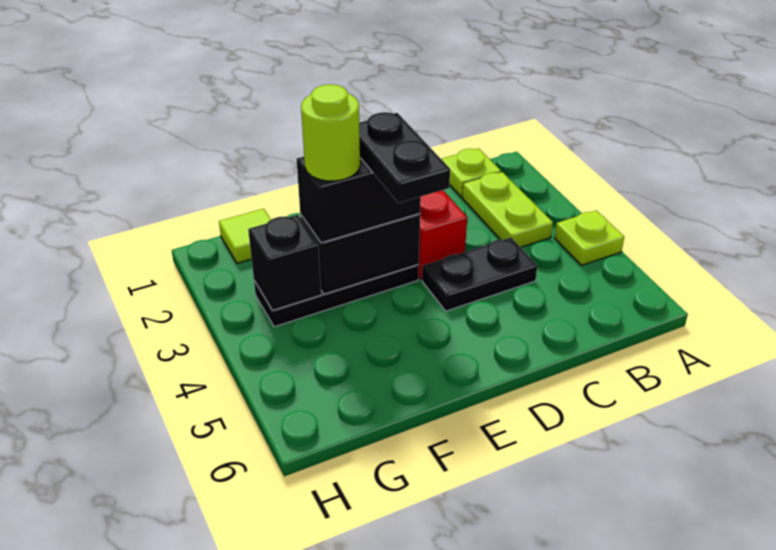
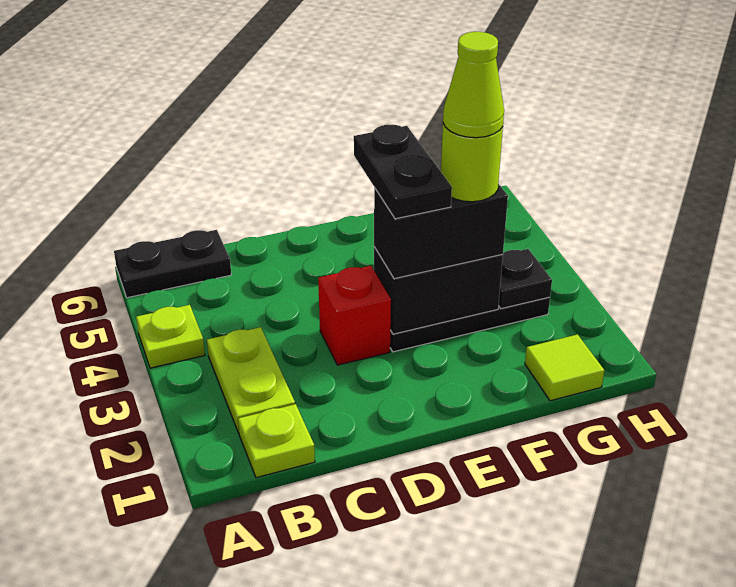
black 1x2 plate [422,238,537,311] -> black 1x2 plate moved to [114,230,231,298]
none -> lime 1x1 cone [443,32,504,138]
black 1x1 brick [248,215,321,311] -> black 1x1 plate [498,249,552,309]

